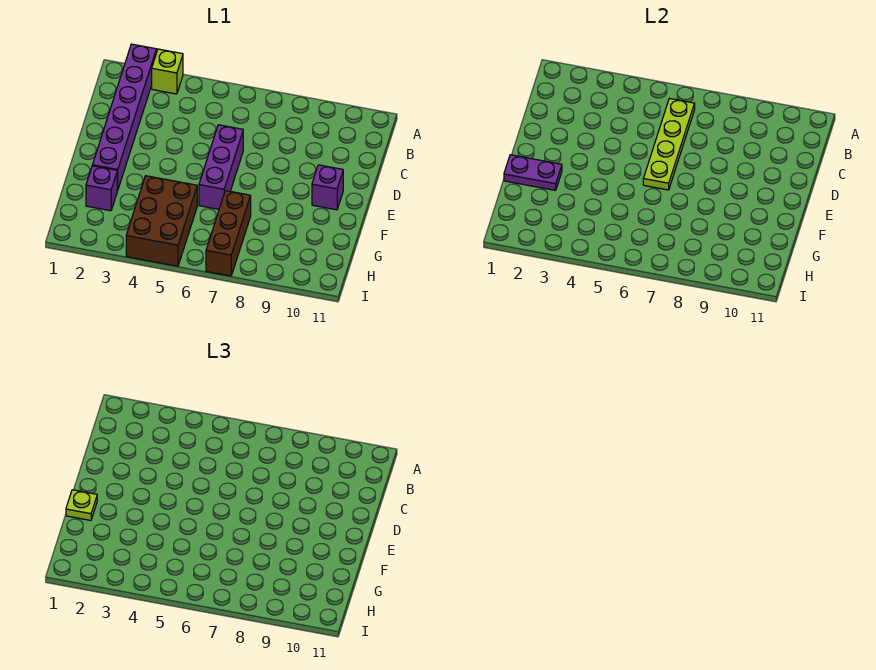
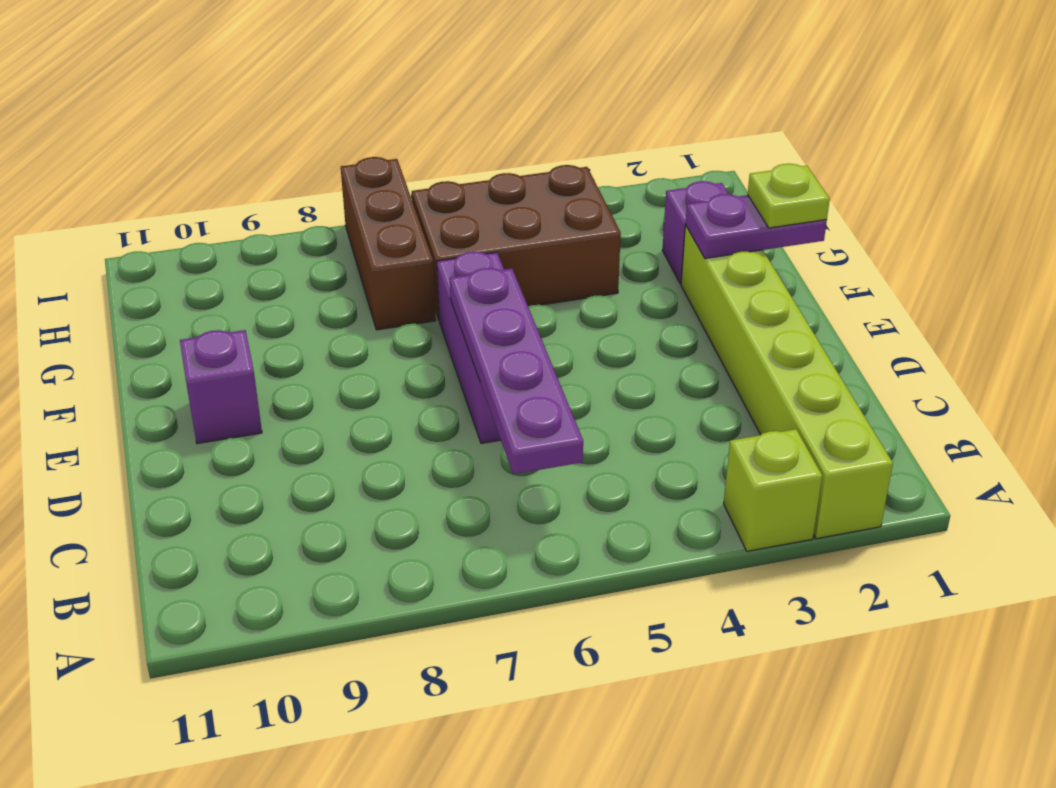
purple 1x6 brick [92,44,157,190] -> lime 1x6 brick [681,225,893,539]
lime 1x4 plate [643,98,695,190] -> purple 1x4 plate [450,268,583,474]
brown 2x3 brick [126,176,197,266] -> brown 2x3 brick turned to [412,165,621,320]

